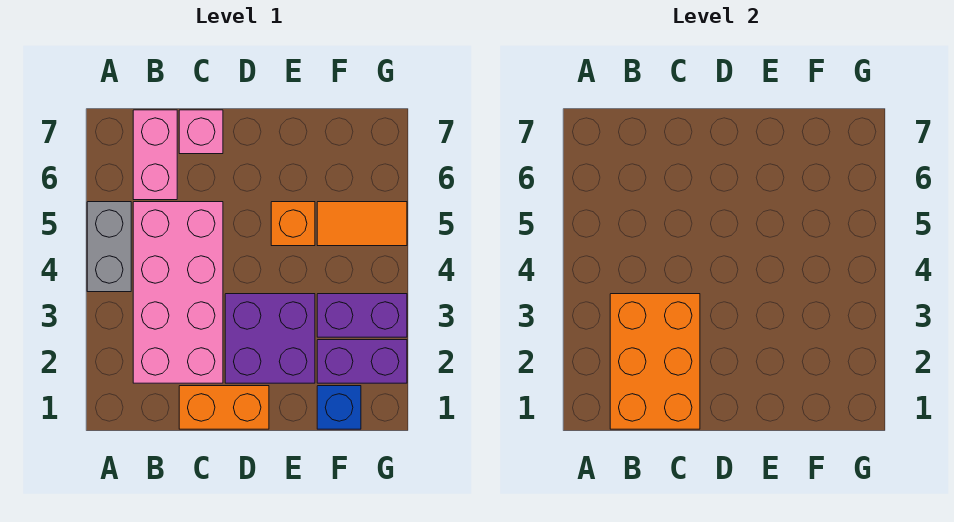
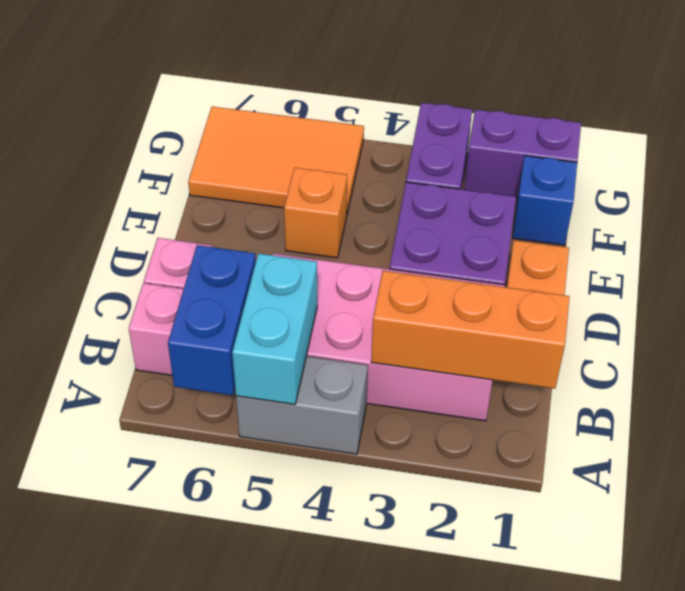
none -> cyan 1x2 brick [232,254,317,404]
none -> blue 1x2 brick [168,245,256,395]
orange 2x3 brick [610,294,700,429] -> orange 1x3 brick [371,271,570,389]
purple 1x2 brick [317,340,407,383] -> purple 1x2 brick turned to [464,109,581,198]
orange 1x2 tile [317,202,407,246] -> orange 2x3 tile [188,107,364,216]

